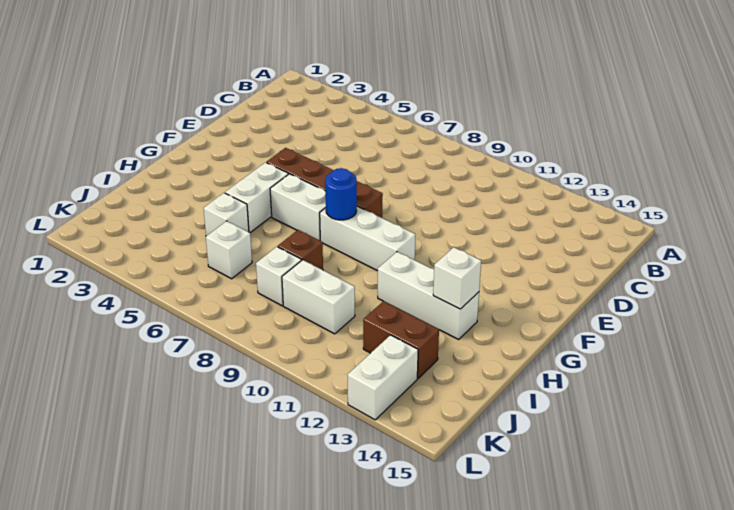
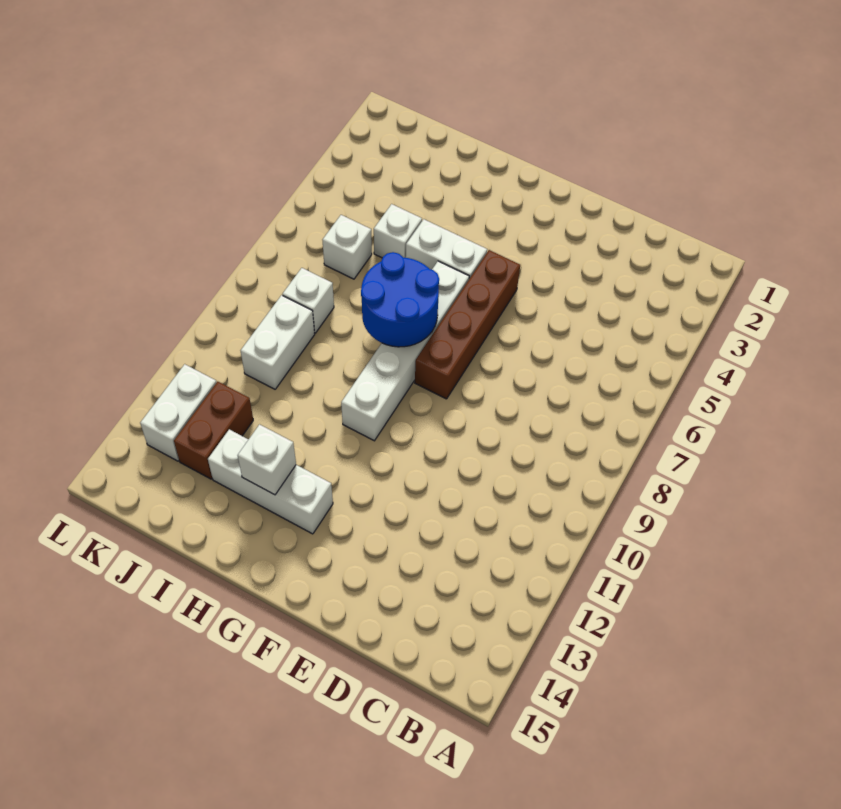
blue 1x1 round brick [325,168,357,220] -> blue 2x2 round brick [361,252,439,347]
white 1x3 brick [378,252,479,339] -> white 1x3 brick turned to [208,429,333,534]
brown 1x1 brick [278,230,323,270] -> none
white 1x2 brick [348,335,418,420] -> white 1x2 brick turned to [140,364,217,461]

